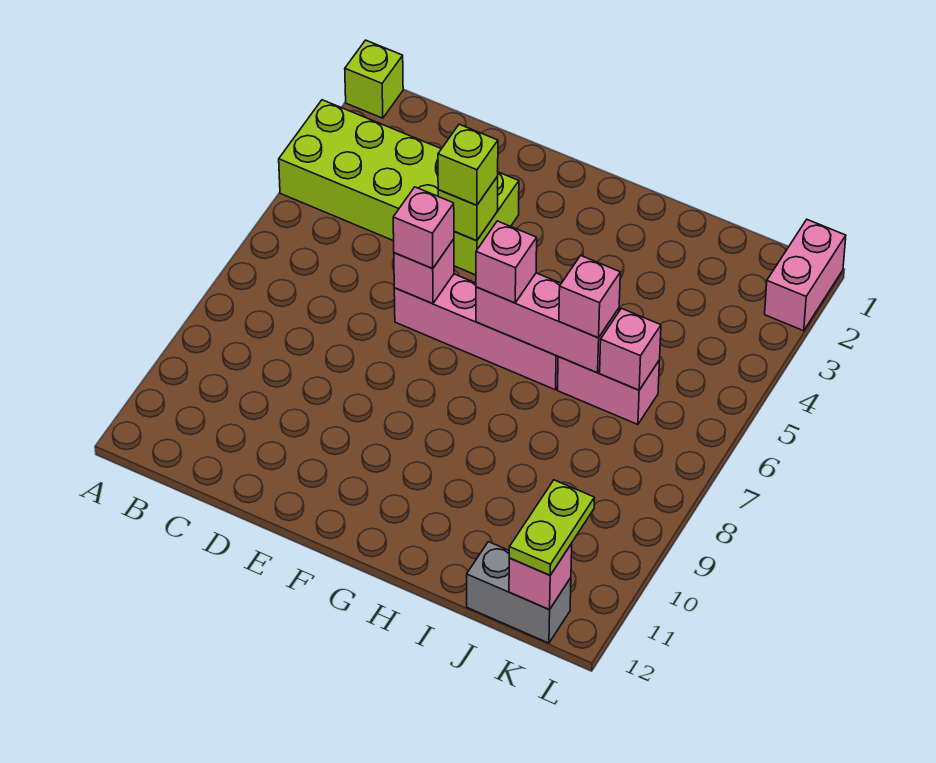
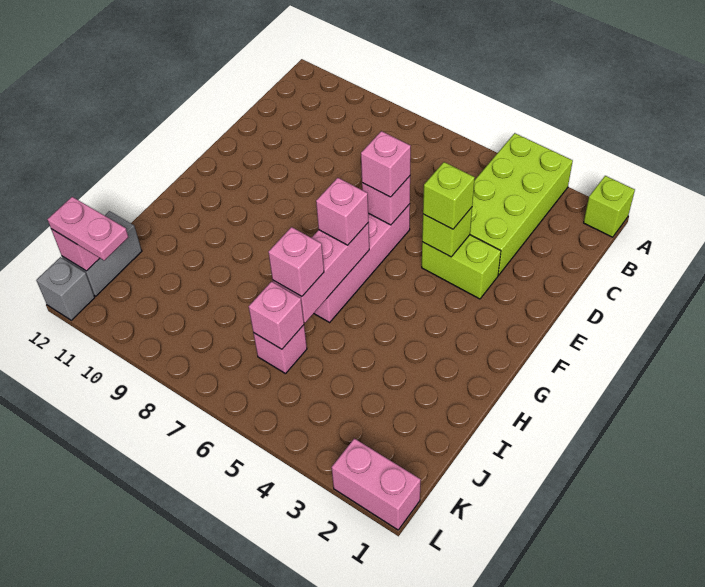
pink 1x2 brick [557,357,660,425] -> pink 1x1 brick [253,325,307,374]
lime 1x2 plate [509,480,594,575] -> pink 1x2 plate [47,197,128,261]
none -> grey 1x1 brick [36,257,95,320]

